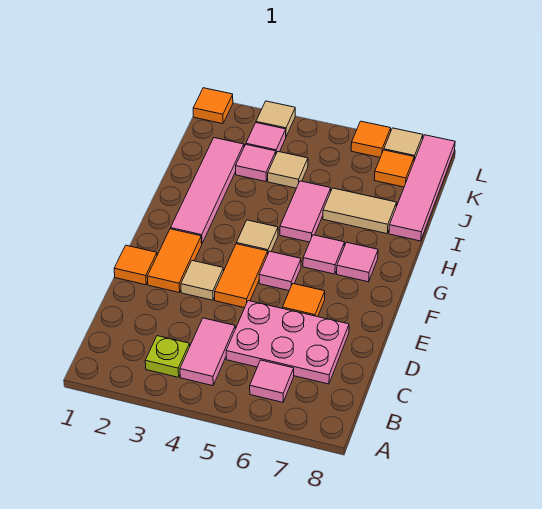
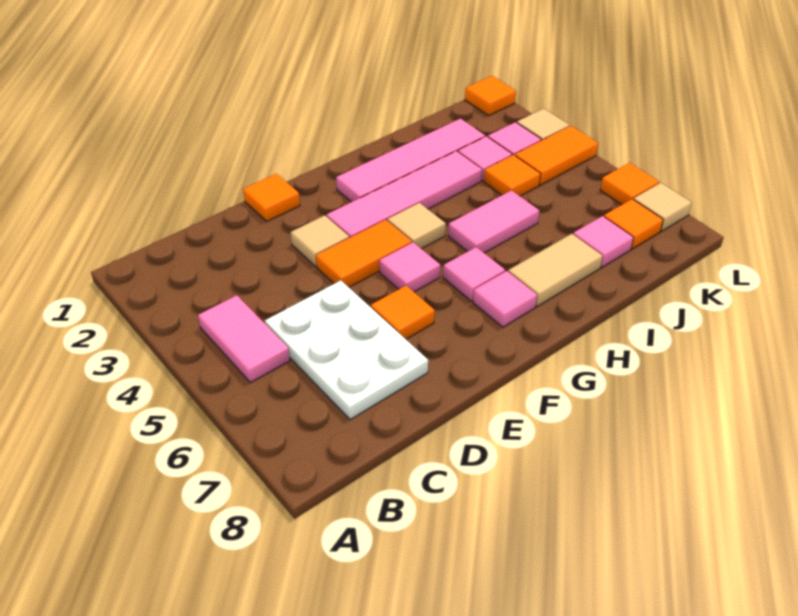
lime 1x1 plate [145,336,190,377] -> none
pink 1x2 tile [180,318,235,386] -> pink 1x2 tile turned to [198,295,290,383]
pink 1x1 tile [250,360,294,402] -> pink 1x1 tile moved to [573,216,633,267]
pink 2x3 plate [226,301,349,384] -> white 2x3 plate [265,280,428,420]
orange 1x2 tile [147,229,202,293] -> orange 1x2 tile moved to [515,126,598,185]
tan 1x2 tile [323,188,397,234] -> tan 1x2 tile turned to [508,234,603,306]
pink 1x4 tile [389,135,455,241] -> pink 1x4 tile moved to [327,151,482,238]
tan 1x1 tile [268,151,308,188] -> orange 1x1 tile [484,155,540,196]

